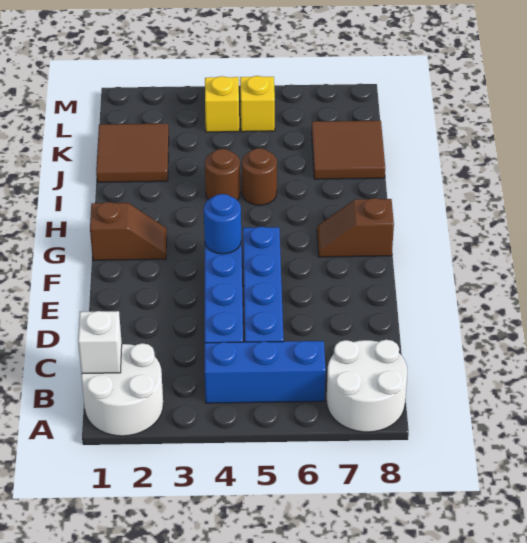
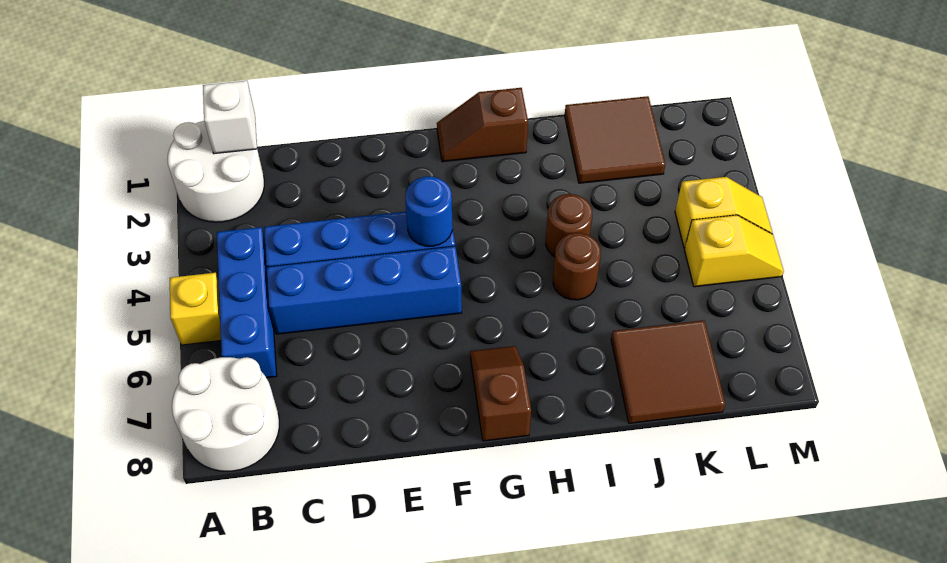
none -> yellow 1x1 brick [170,273,221,345]
brown 1x2 slope [90,202,167,260] -> brown 1x2 slope turned to [437,88,528,162]

